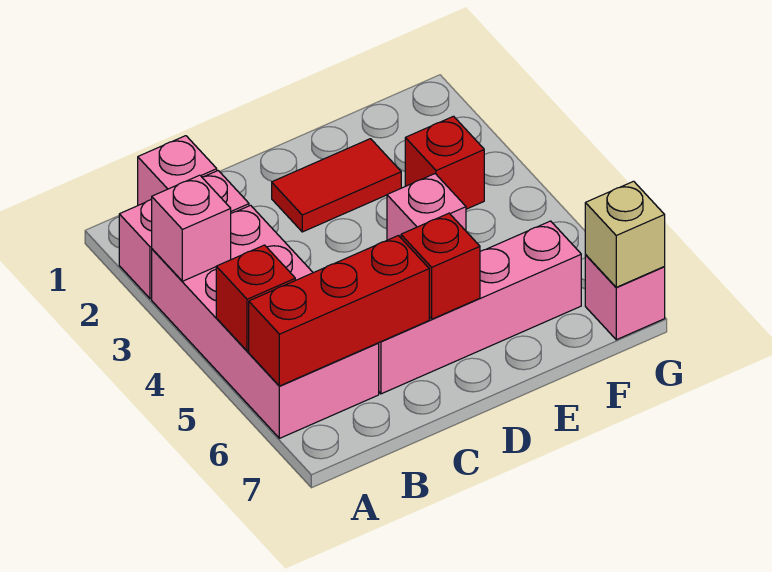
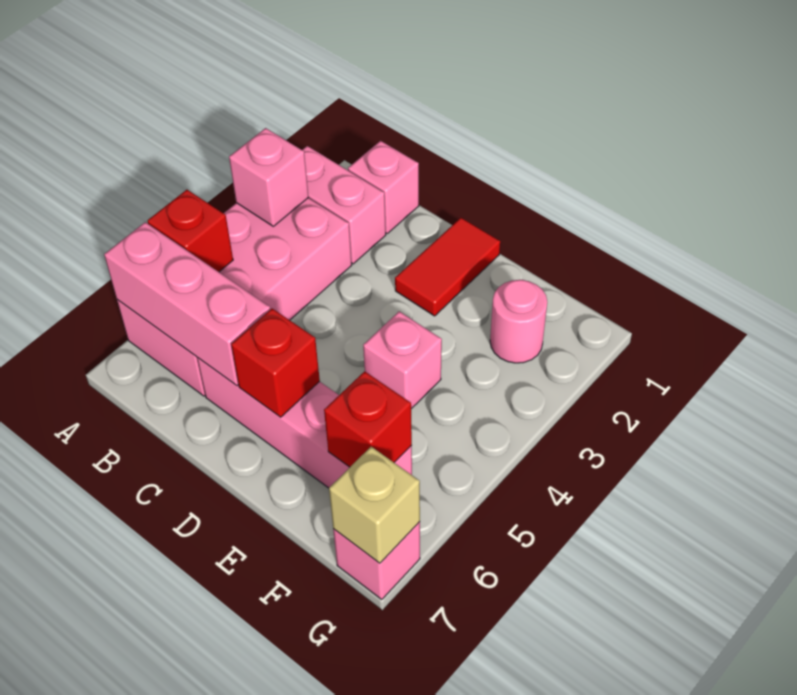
red 1x3 brick [249,236,429,386] -> pink 1x3 brick [104,222,270,386]
red 1x2 tile [272,139,401,232] -> red 1x2 tile turned to [395,218,500,316]
none -> pink 1x1 round brick [490,280,547,363]
red 1x1 brick [405,116,484,209] -> red 1x1 brick moved to [324,371,412,467]

